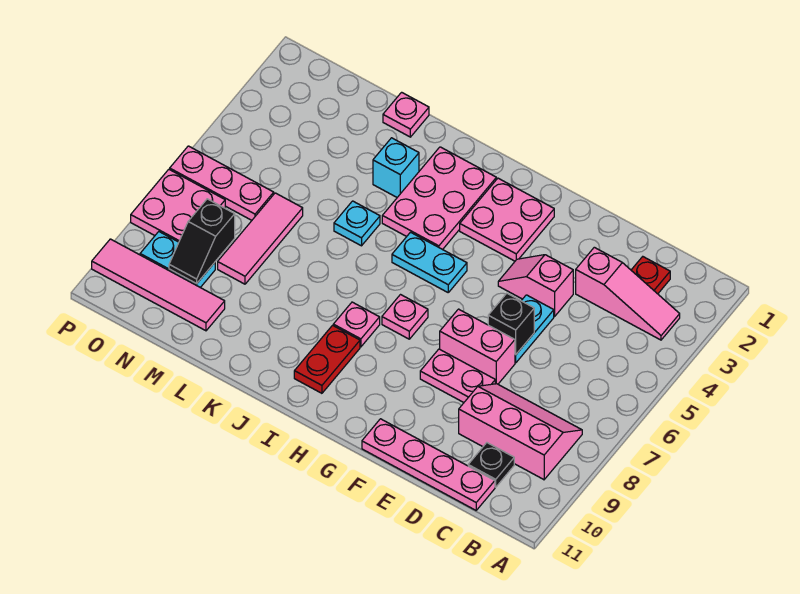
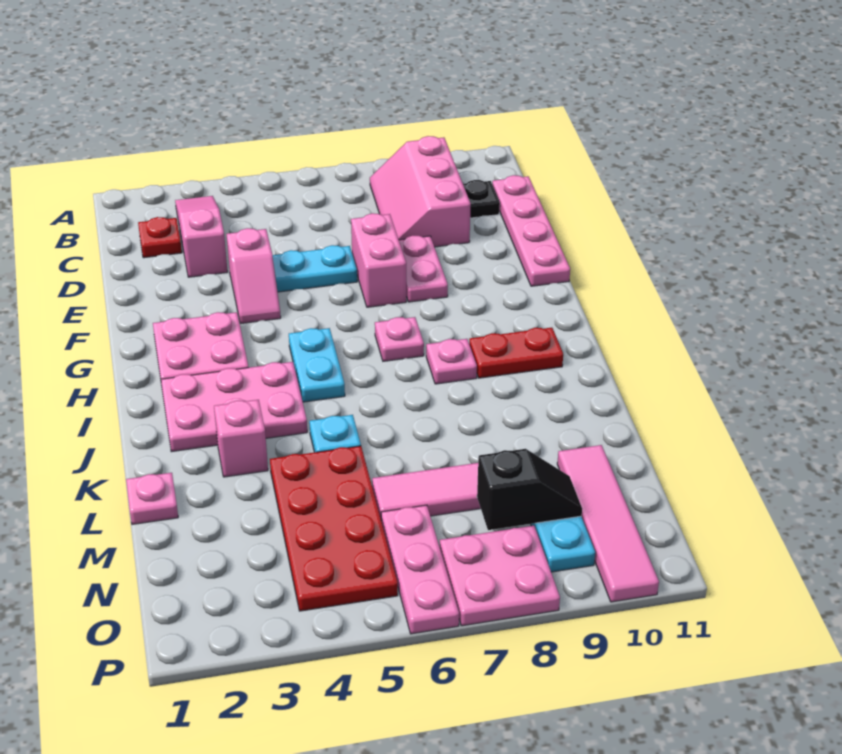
black 1x1 brick [488,293,534,355] -> none
cyan 1x1 brick [373,138,419,197] -> pink 1x1 brick [214,400,268,477]
none -> red 2x4 plate [270,446,398,611]

